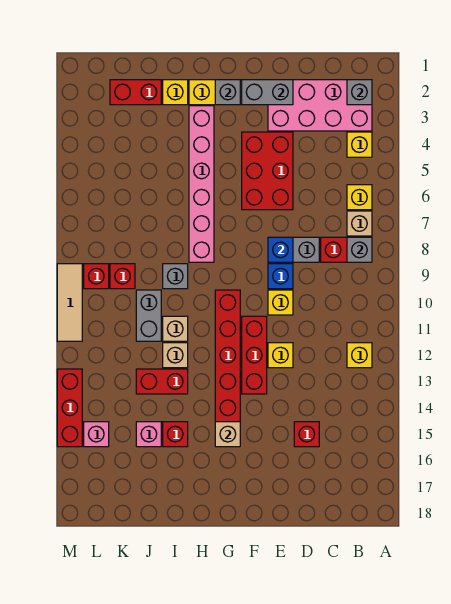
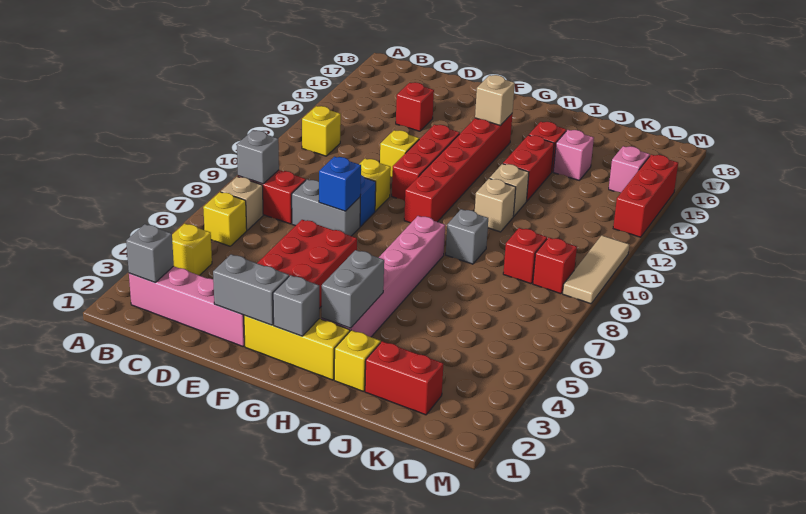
pink 2x4 brick [268,80,372,131] -> pink 1x4 brick [129,266,245,346]
red 1x2 brick [136,369,188,394] -> red 1x2 brick turned to [503,135,554,201]
grey 1x2 brick [136,290,161,341] -> grey 1x2 brick moved to [321,250,384,328]

